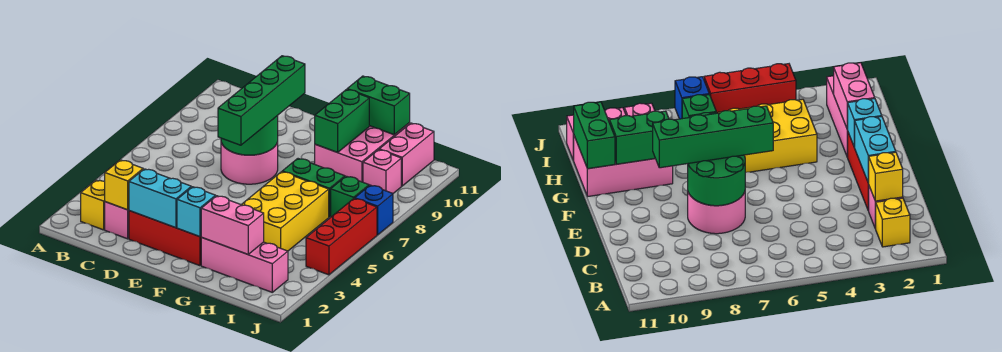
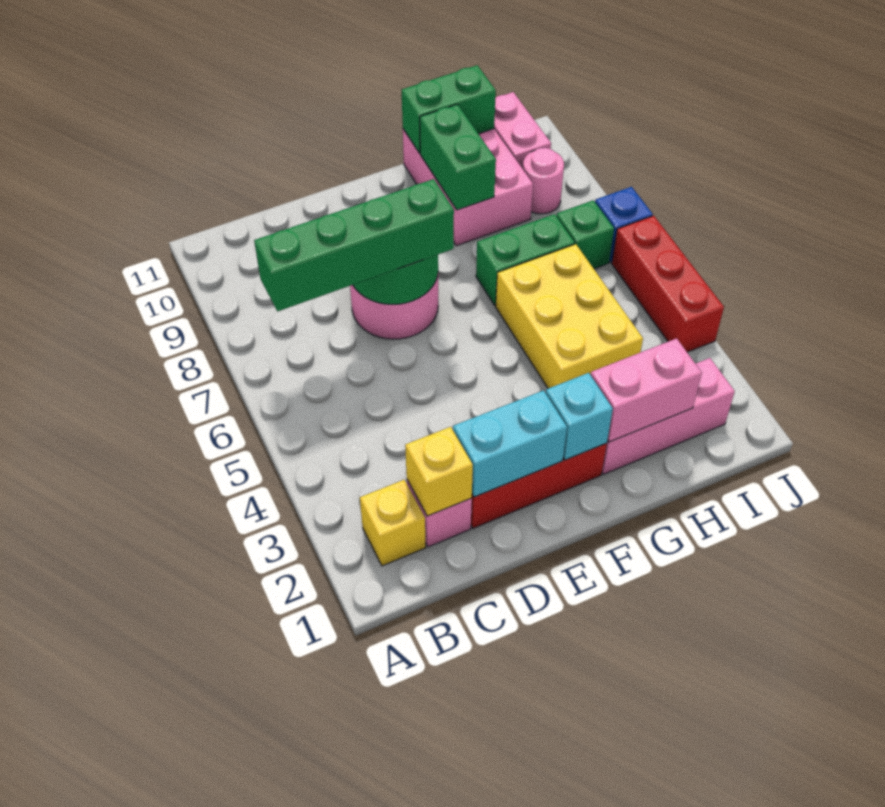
green 1x4 brick [218,56,305,145] -> green 1x4 brick turned to [254,179,454,311]
pink 1x1 brick [363,150,401,193] -> pink 1x1 round brick [523,148,564,214]

